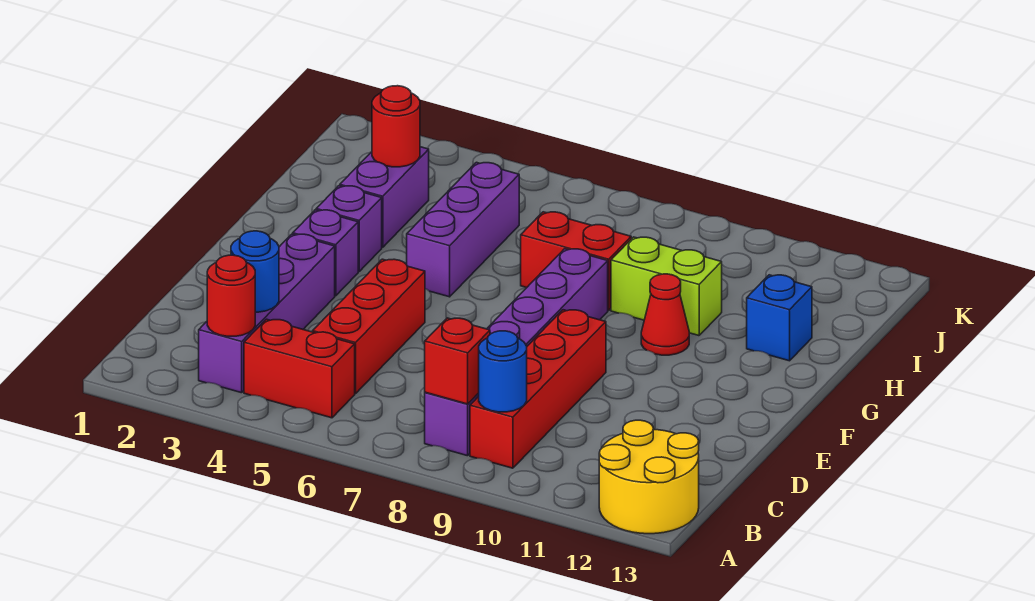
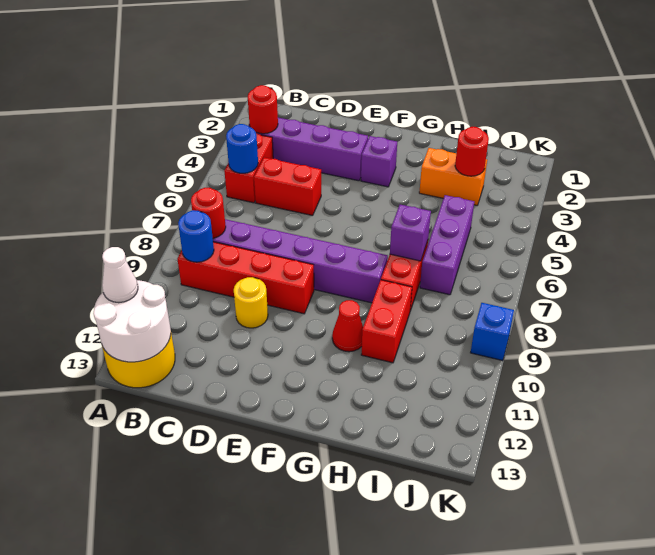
none -> white 2x2 round brick [93,280,171,362]
none -> white 1x1 cone [102,247,138,303]
red 1x1 brick [425,318,490,404] -> red 1x1 round brick [191,188,226,238]
blue 1x1 round brick [231,231,279,312] -> blue 1x1 round brick moved to [226,124,258,173]
red 1x3 brick [313,259,425,394] -> red 1x2 brick [254,157,321,216]
none -> yellow 1x1 round brick [234,277,268,328]
purple 1x1 brick [316,186,382,271] -> purple 1x1 brick moved to [390,205,431,261]
purple 1x3 brick [407,162,519,297] -> purple 1x3 brick turned to [420,195,474,295]
purple 1x2 brick [340,147,429,247] -> orange 1x2 brick [419,148,487,205]
lime 1x2 brick [611,237,722,336] -> red 1x2 brick [361,280,412,363]
blue 1x1 brick [747,275,812,361] -> blue 1x1 brick moved to [471,303,514,361]

